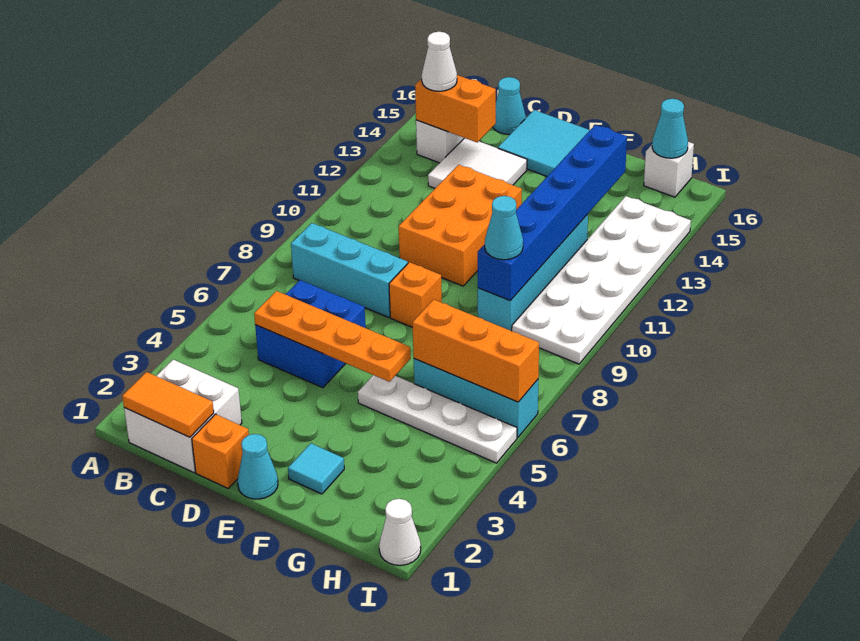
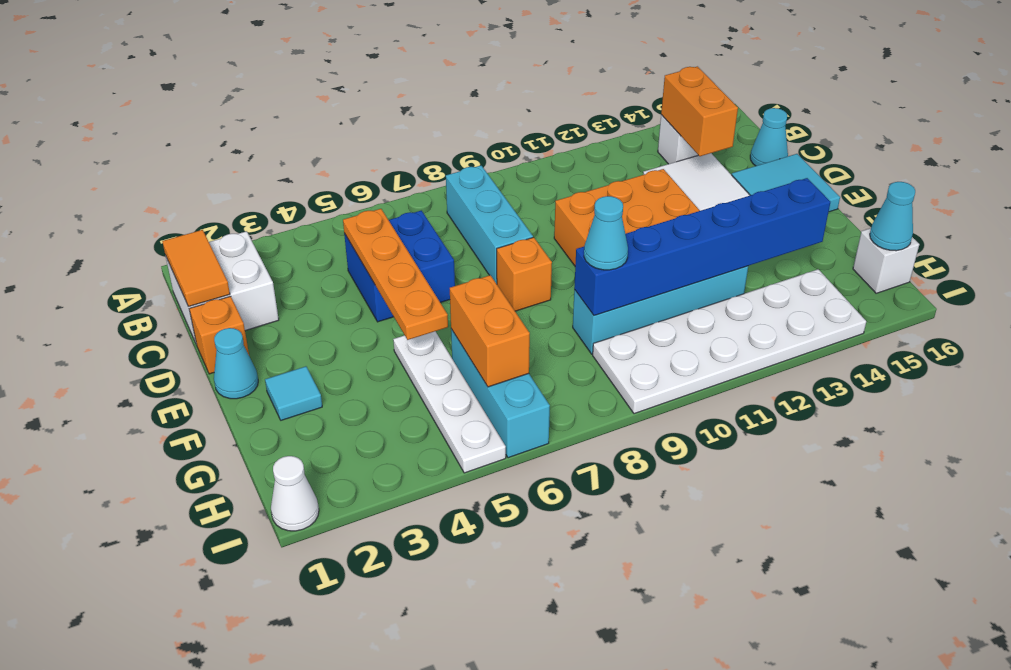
white 1x1 cone [422,32,457,91] -> none
orange 1x3 brick [412,299,539,402] -> orange 1x2 brick [450,275,530,387]

